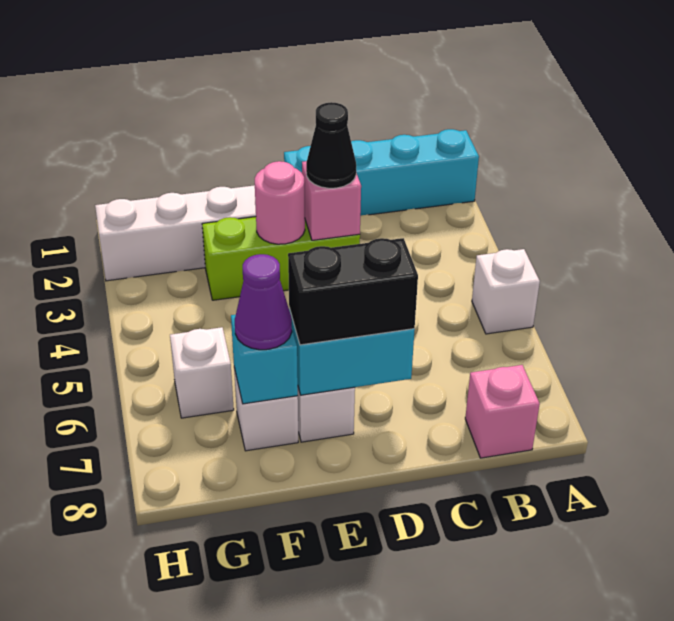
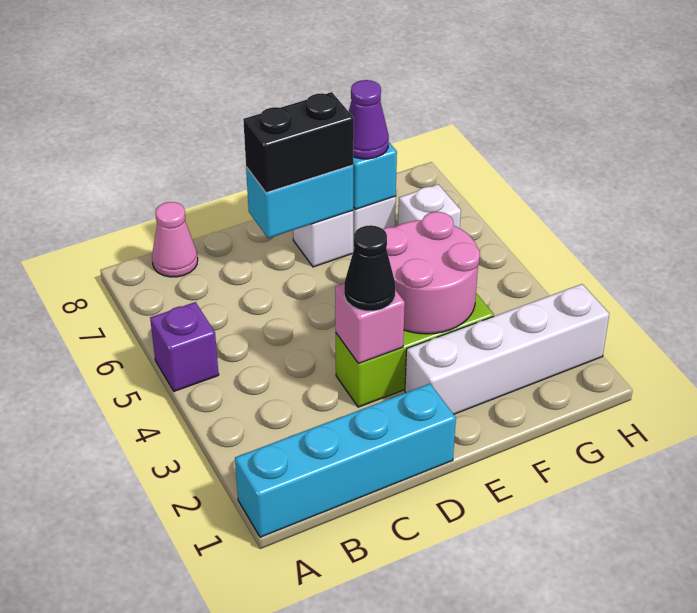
white 1x1 brick [472,249,540,334] -> purple 1x1 brick [150,302,219,391]
pink 1x1 brick [465,365,540,458] -> pink 1x1 cone [152,202,198,277]
pink 1x1 round brick [255,161,305,244] -> pink 2x2 round brick [383,212,480,334]

